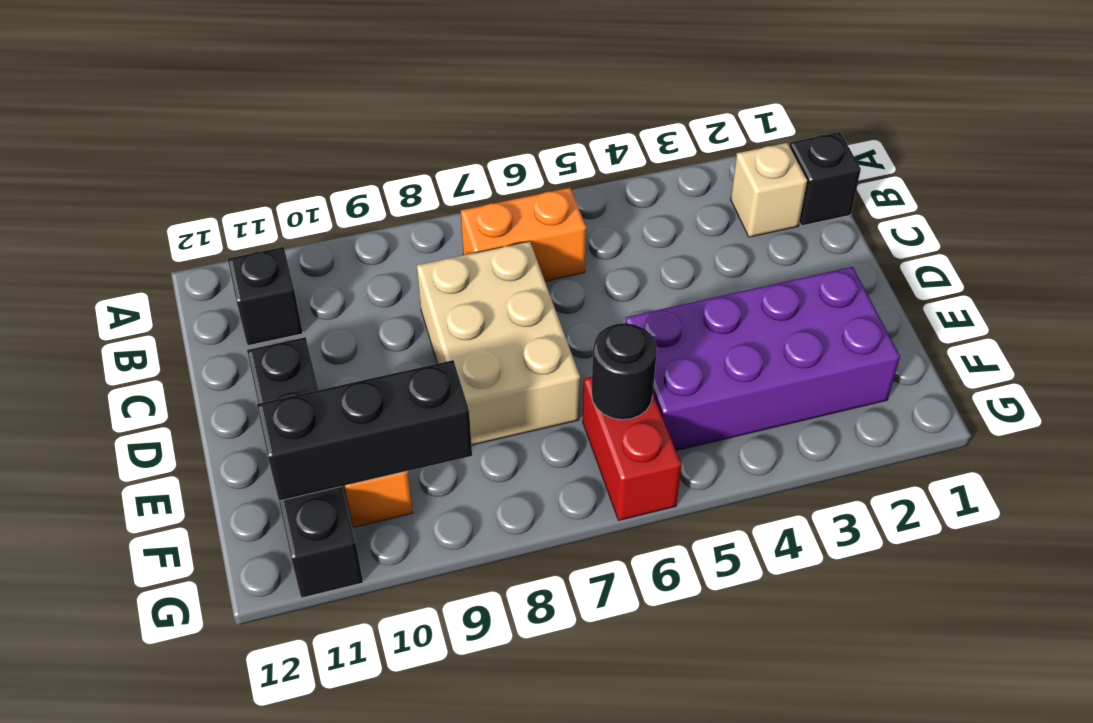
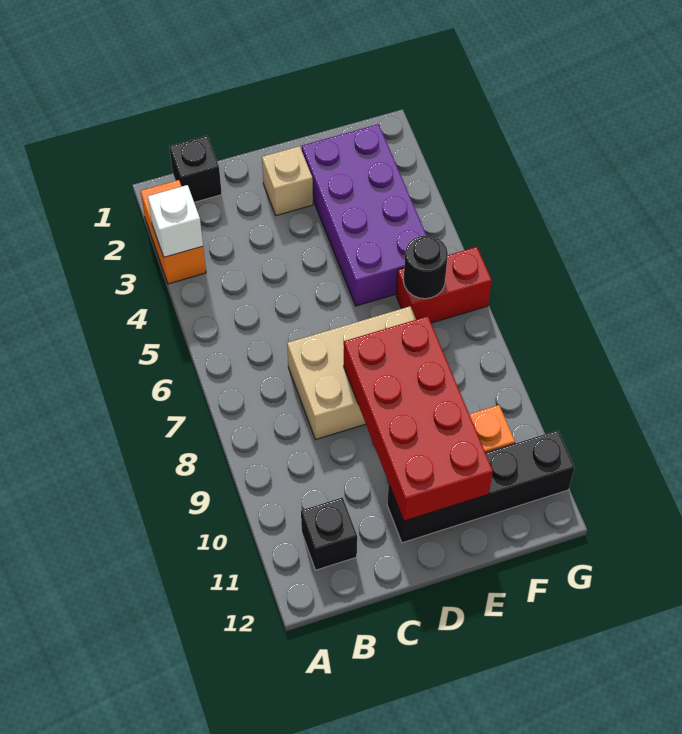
none -> white 1x1 brick [148,185,203,257]
tan 1x1 brick [731,143,807,237] -> tan 1x1 brick moved to [262,146,313,216]
orange 1x2 brick [461,188,586,281] -> orange 1x2 brick moved to [141,180,206,284]
none -> red 2x4 brick [344,316,493,521]
black 1x3 brick [257,360,472,501] -> none

